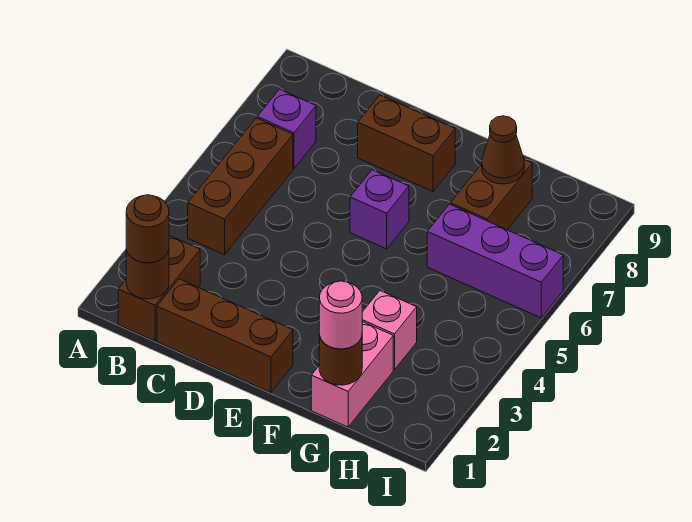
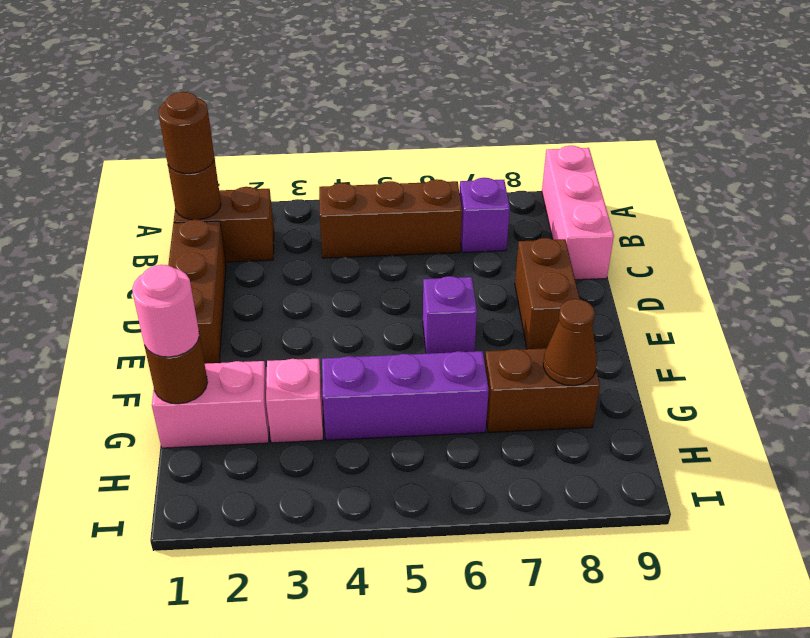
none -> pink 1x3 brick [542,146,614,280]
purple 1x3 brick [427,204,563,318] -> purple 1x3 brick turned to [322,351,489,440]

